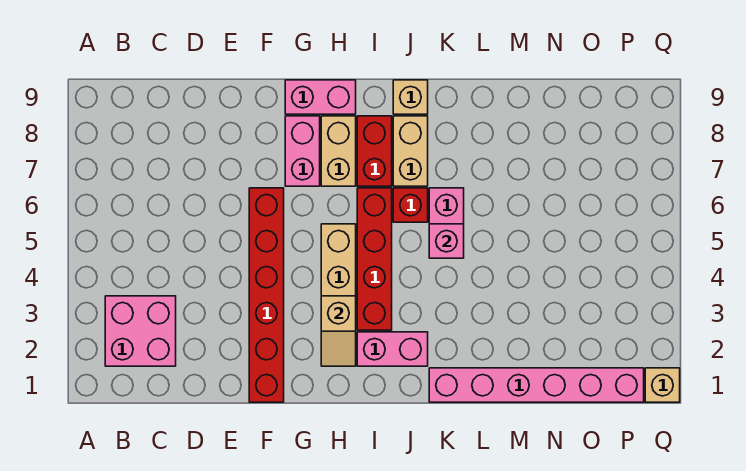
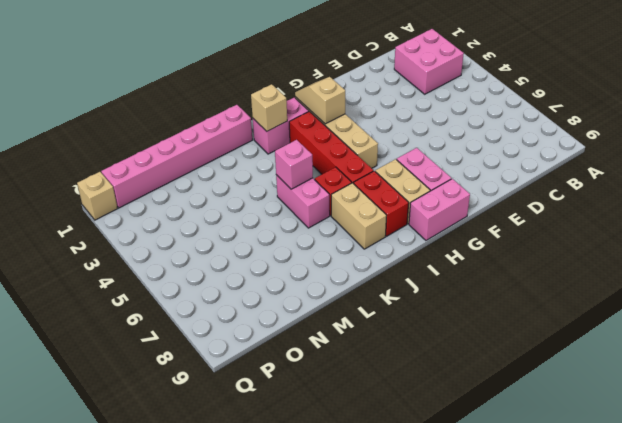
red 1x6 brick [249,188,284,402] -> none
tan 1x1 brick [393,80,428,114] -> tan 1x1 brick moved to [251,84,287,131]

